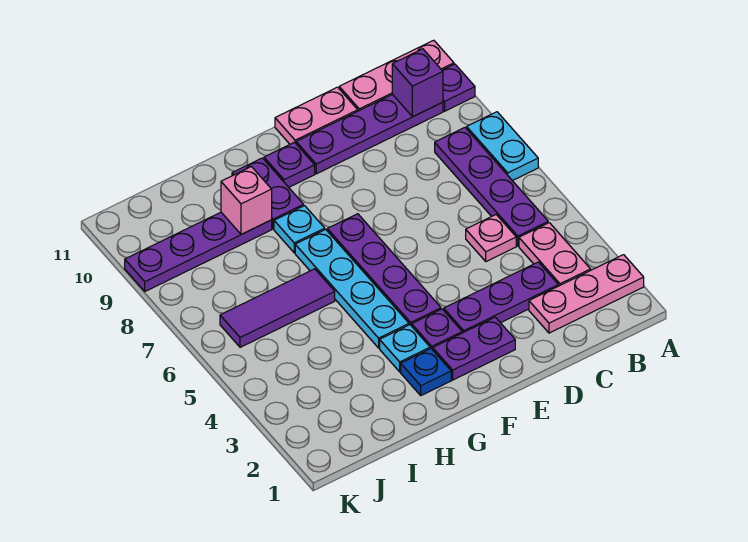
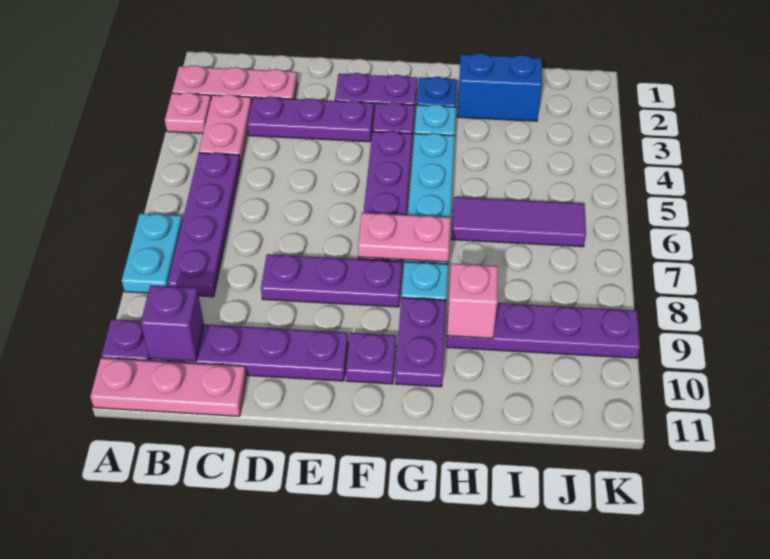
pink 1x1 plate [466,215,516,261] -> pink 1x1 plate moved to [165,92,211,133]
none -> purple 1x3 plate [261,254,402,307]
pink 1x2 plate [275,87,358,144] -> pink 1x2 plate moved to [358,213,451,262]
none -> blue 1x2 brick [457,53,542,121]

